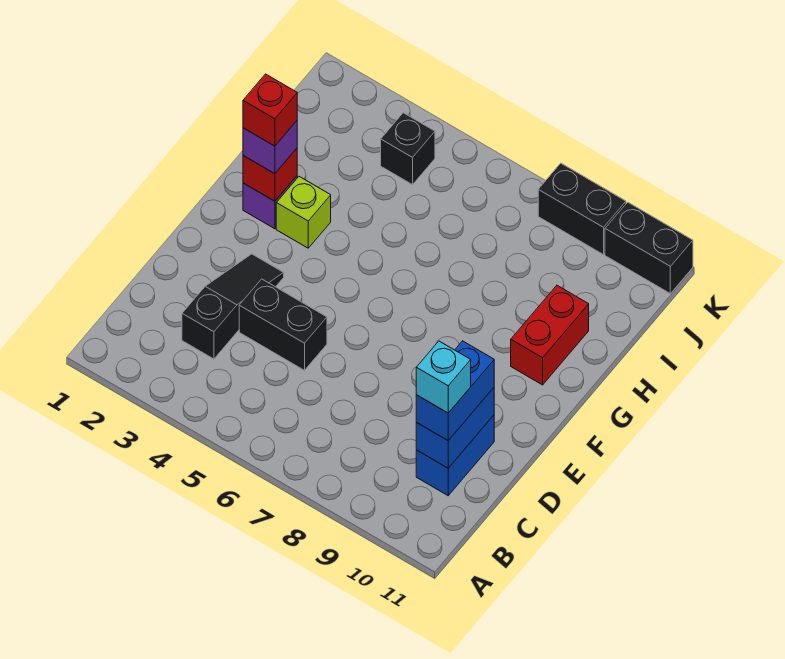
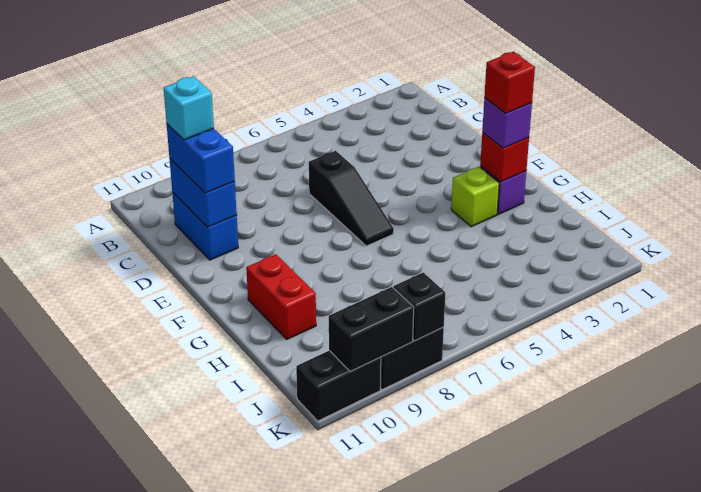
black 1x3 slope [182,254,284,359] -> black 1x3 slope moved to [309,151,394,246]
black 1x2 brick [239,279,327,370] -> black 1x2 brick moved to [329,287,414,372]
black 1x1 brick [381,113,435,185] -> black 1x1 brick moved to [393,273,445,341]

